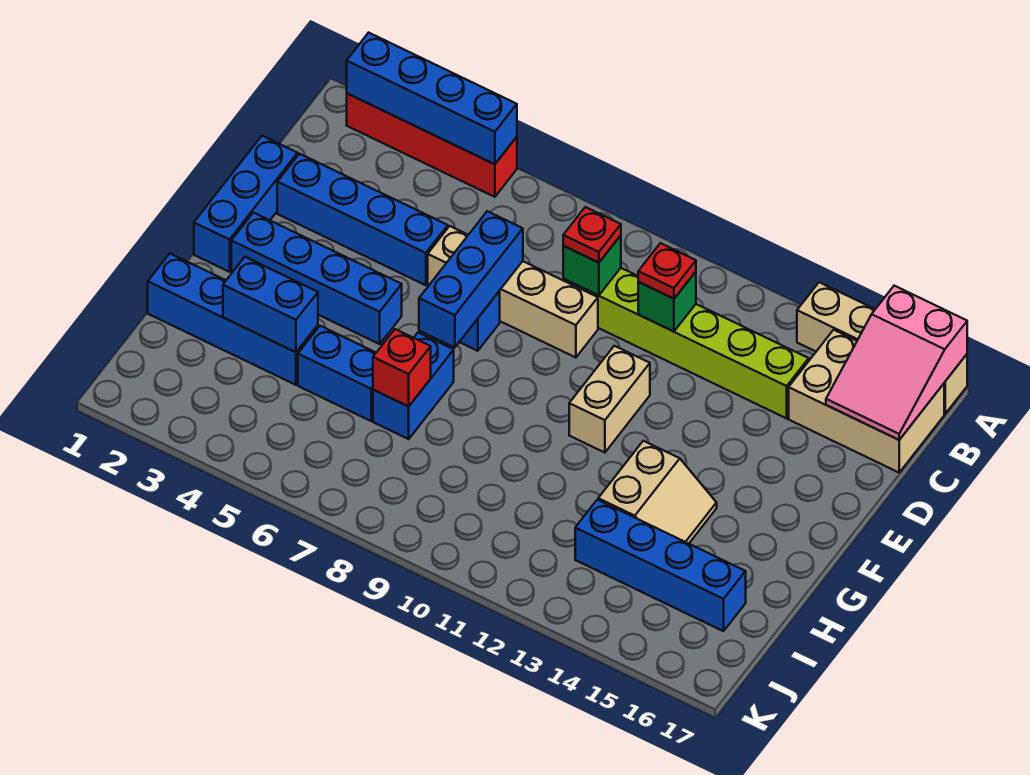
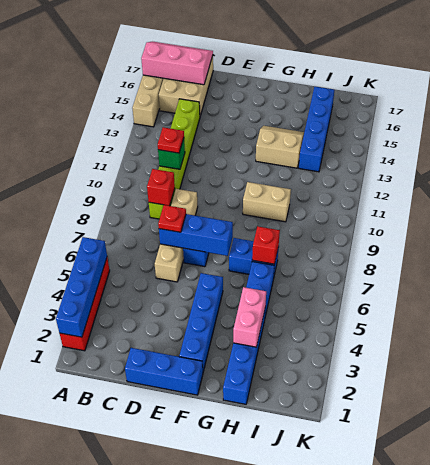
pink 2x3 slope [826,286,967,440] -> pink 2x3 slope turned to [141,41,213,85]
green 1x1 brick [563,235,621,295] -> red 1x1 brick [147,169,175,206]
red 1x1 plate [563,207,621,263] -> red 1x1 plate moved to [158,205,186,232]
blue 1x4 brick [277,154,448,285] -> none
tan 1x2 brick [569,346,650,453] -> tan 1x2 brick moved to [243,182,291,222]
blue 1x2 brick [223,257,318,352] -> pink 1x2 brick [233,287,266,347]

